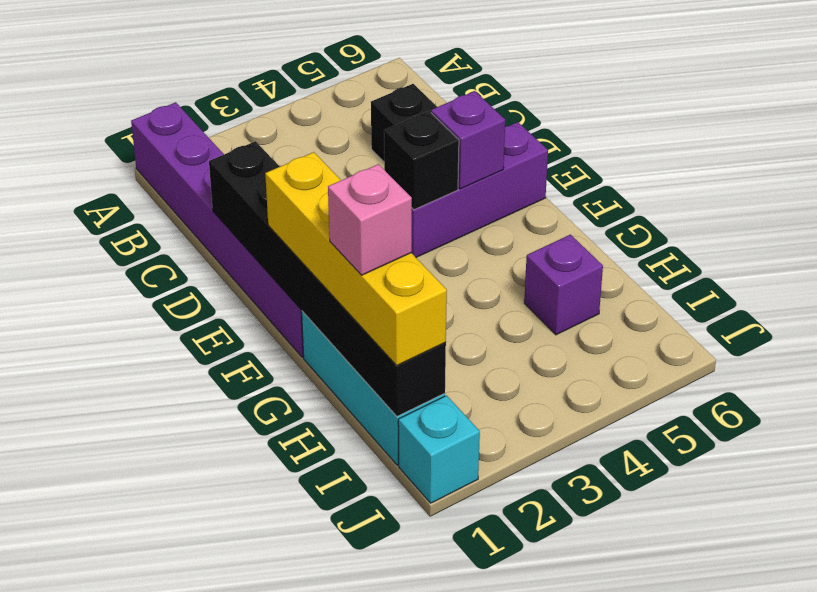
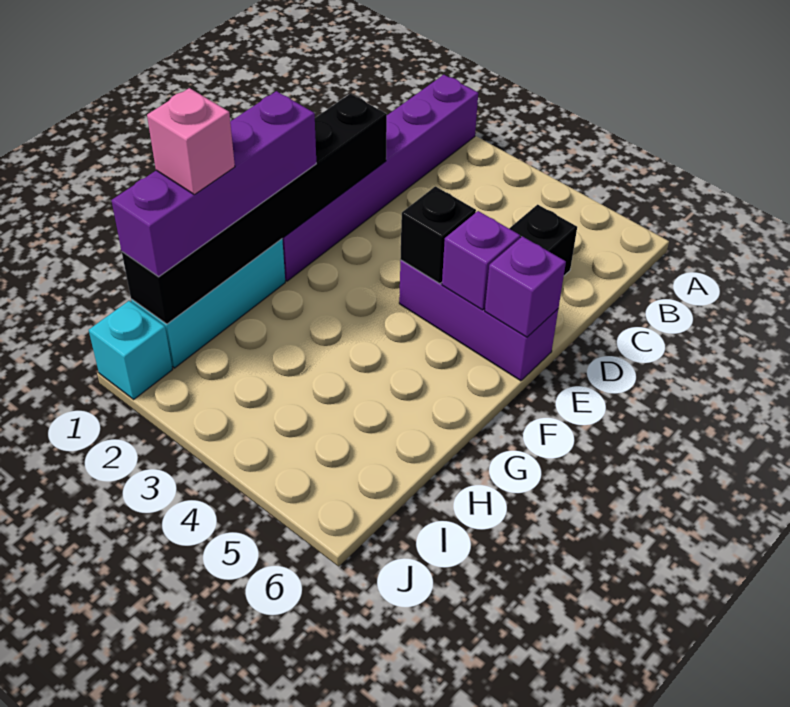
yellow 1x4 brick [265,152,447,366] -> purple 1x4 brick [111,91,316,277]
purple 1x1 brick [524,235,603,335] -> purple 1x1 brick moved to [485,236,566,337]

